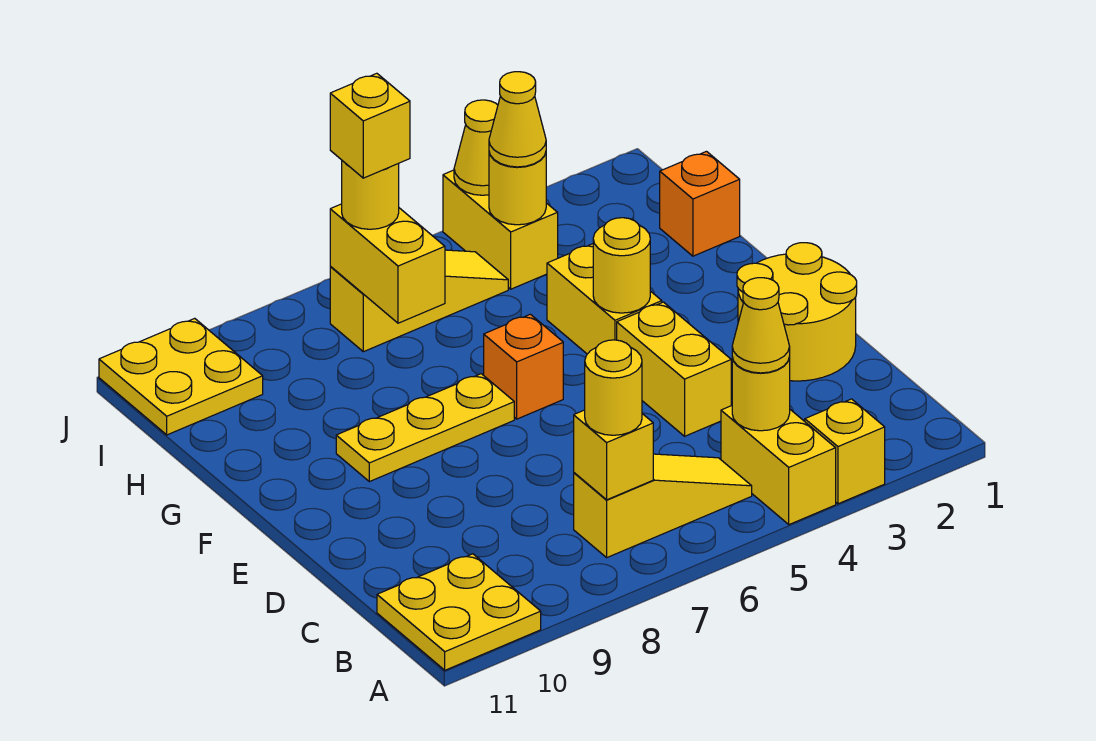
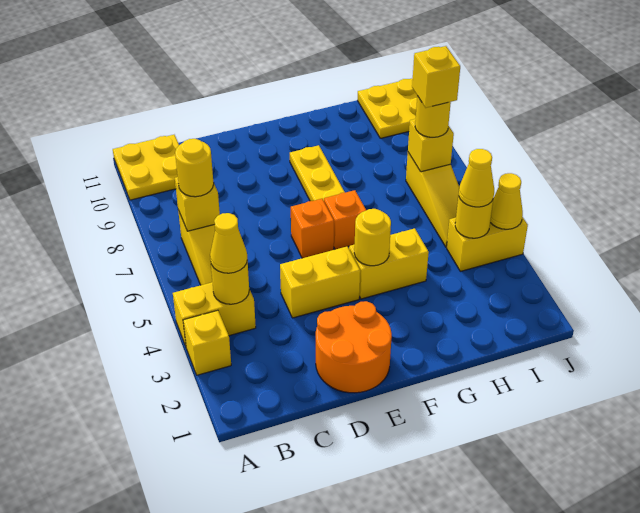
yellow 2x2 round brick [737,243,857,381] -> orange 2x2 round brick [316,301,392,393]
orange 1x1 brick [660,151,740,256] -> orange 1x1 brick moved to [291,199,334,258]
yellow 1x2 brick [330,204,445,323] -> yellow 1x1 brick [408,119,454,172]

